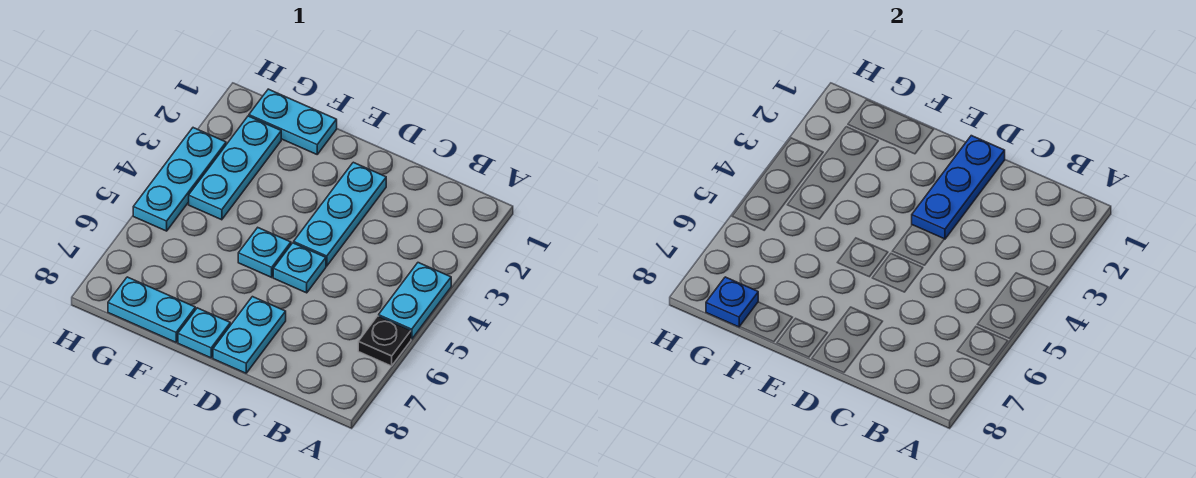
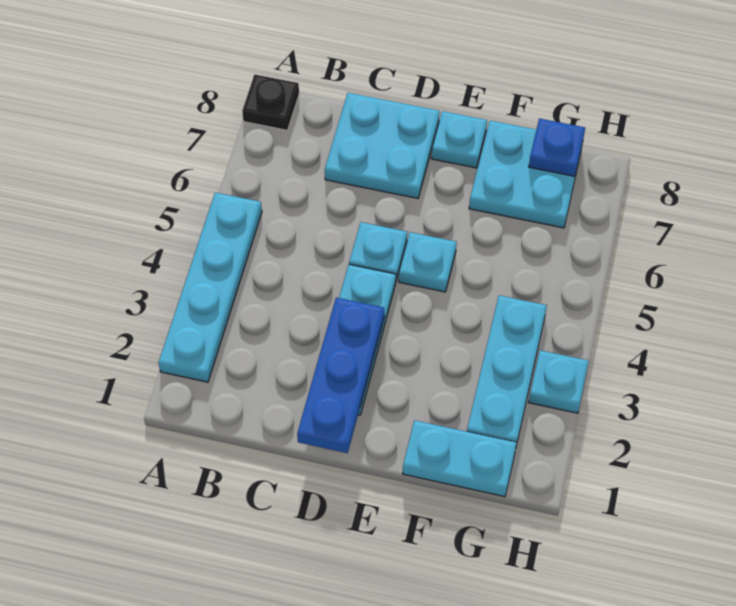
cyan 1x2 plate [379,263,451,339] -> cyan 1x4 plate [159,192,262,382]
black 1x1 plate [358,316,411,366] -> black 1x1 plate moved to [242,74,299,130]
cyan 1x2 plate [213,297,286,373] -> cyan 2x2 plate [325,93,440,198]
cyan 1x2 plate [108,277,195,342] -> cyan 2x2 plate [469,121,582,228]
cyan 1x3 plate [133,128,226,231] -> cyan 1x1 plate [529,350,589,413]

